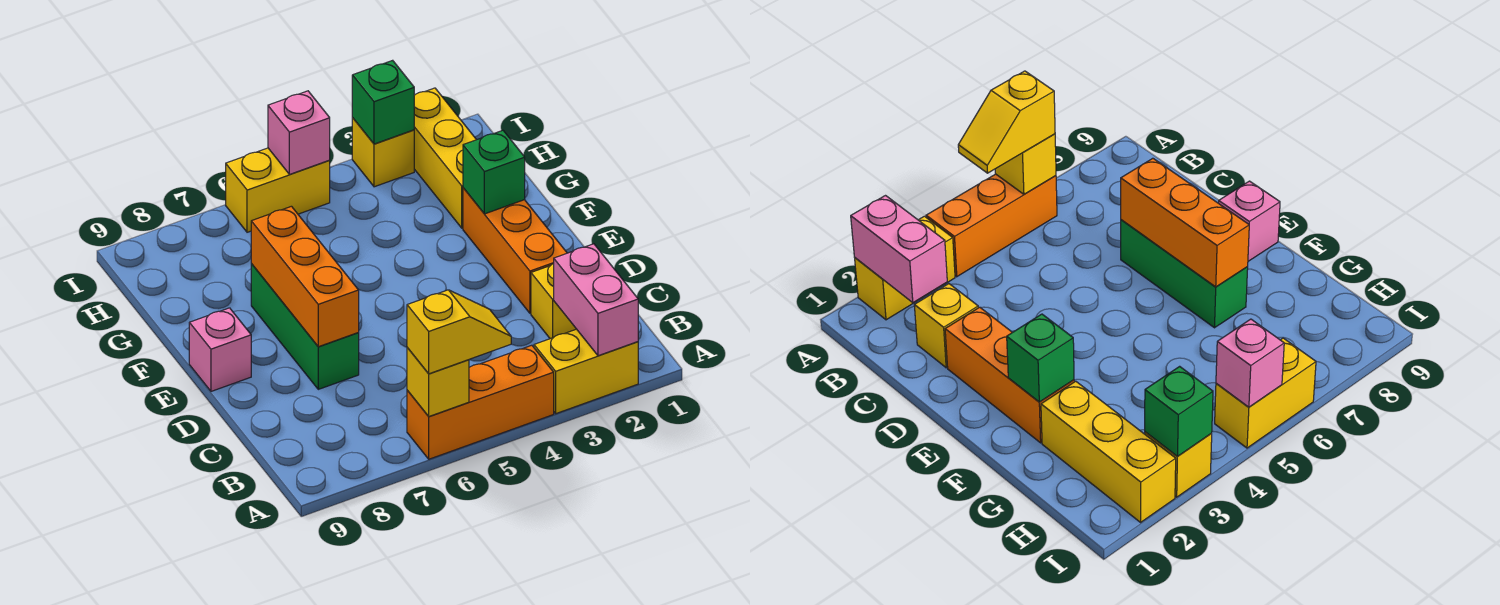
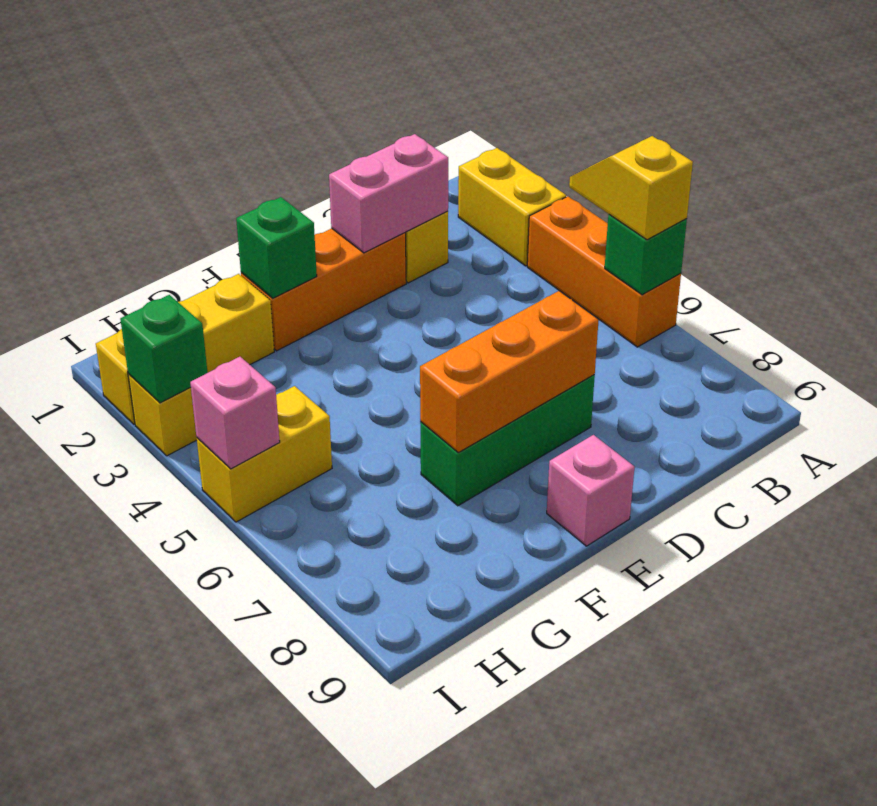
pink 1x2 brick [554,244,638,356] -> pink 1x2 brick moved to [329,134,448,253]
yellow 1x1 brick [407,348,469,416] -> green 1x1 brick [605,215,687,295]
yellow 1x2 brick [226,148,330,232] -> yellow 1x2 brick turned to [197,386,332,522]

